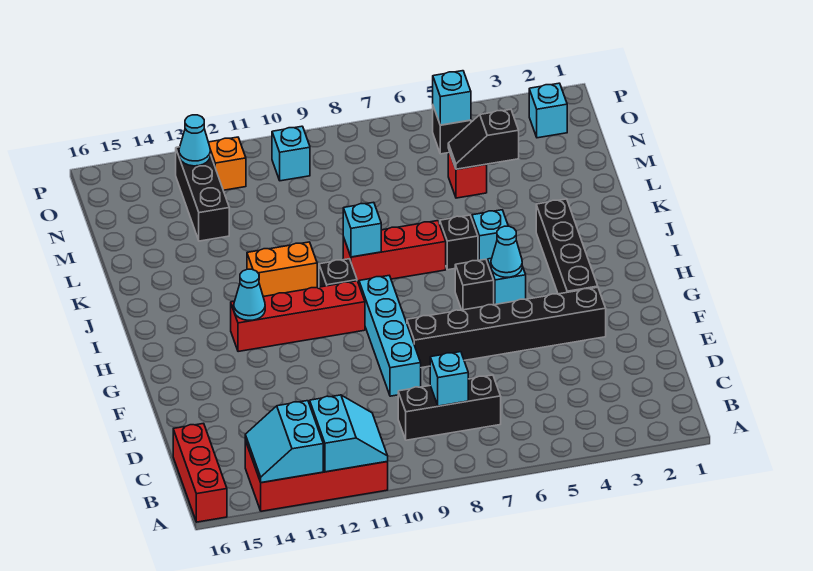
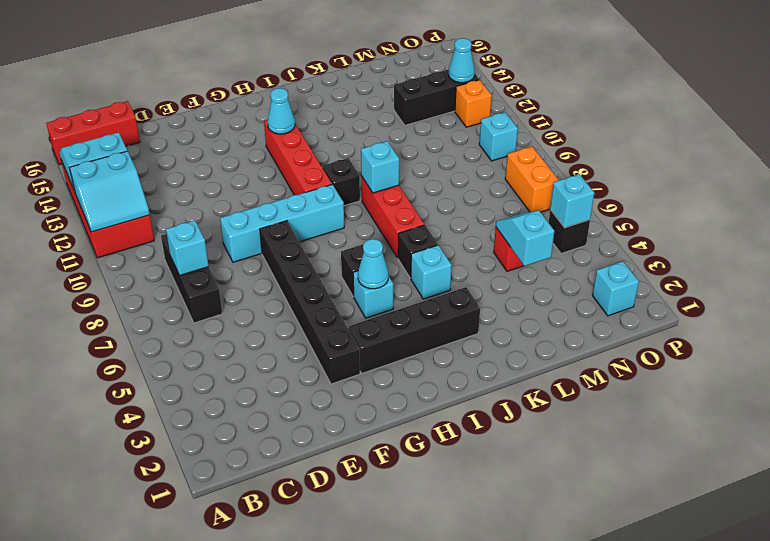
orange 1x2 brick [247,242,317,297] -> orange 1x2 brick moved to [505,146,559,212]
black 1x2 slope [448,109,519,169] -> cyan 1x2 slope [496,211,554,266]

